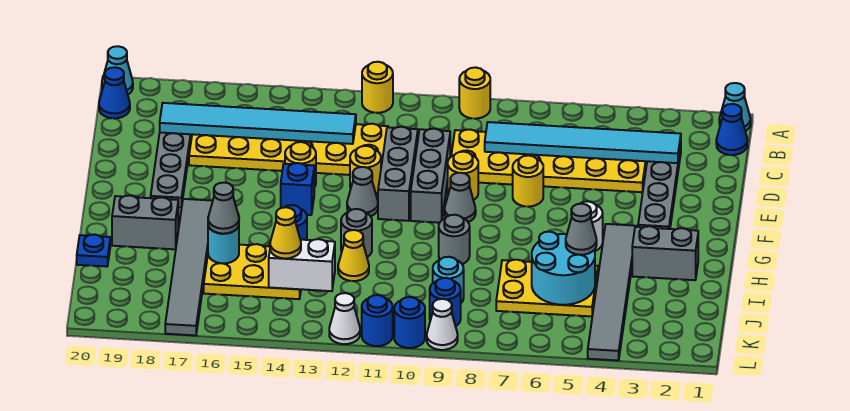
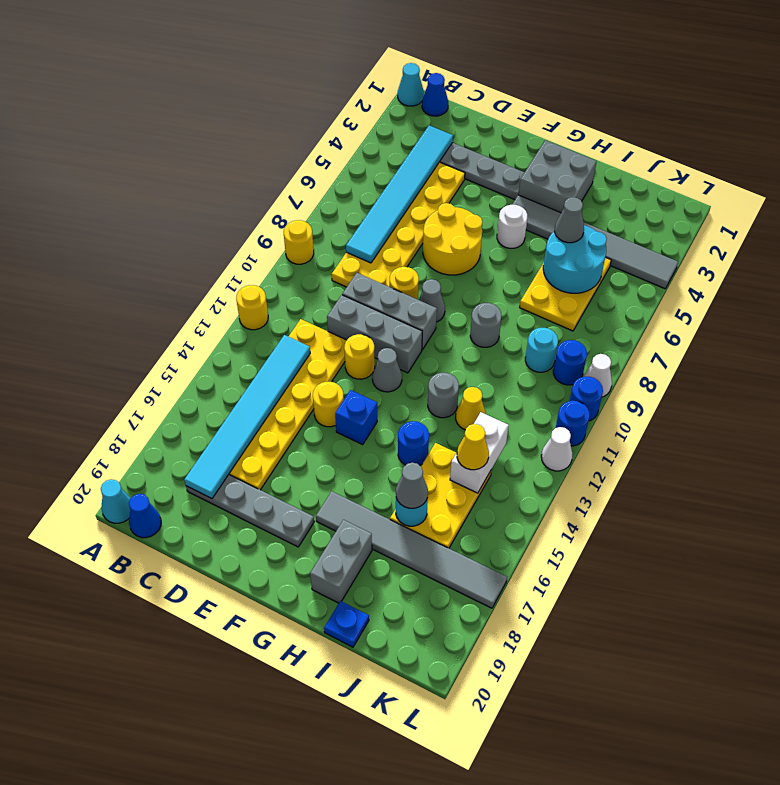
yellow 1x1 round brick [513,155,543,207] -> yellow 2x2 round brick [423,203,482,275]
grey 1x2 brick [632,226,698,280] -> grey 2x2 brick [519,140,597,213]

